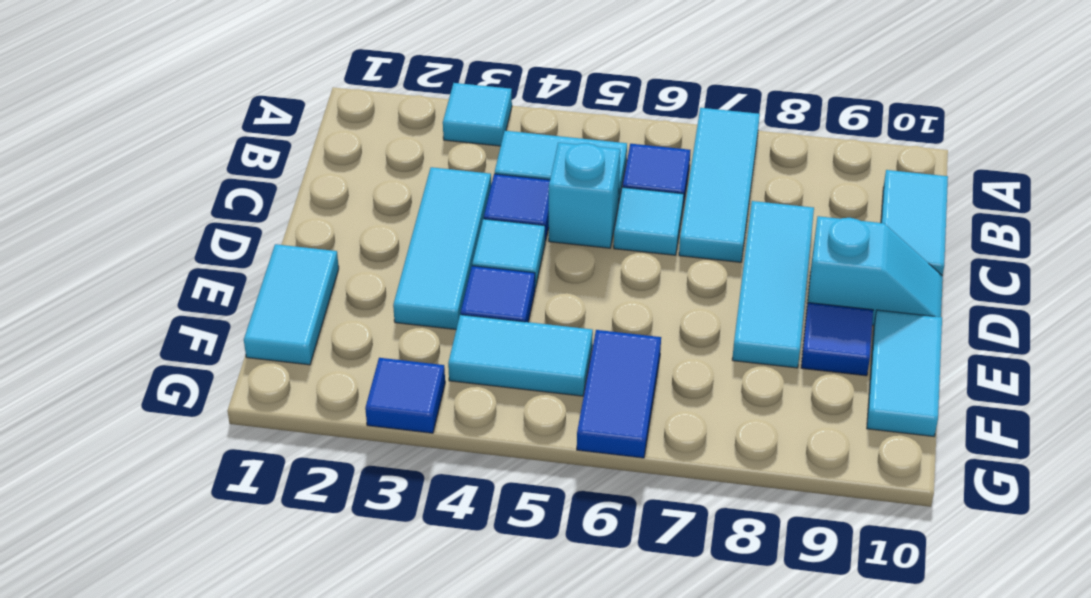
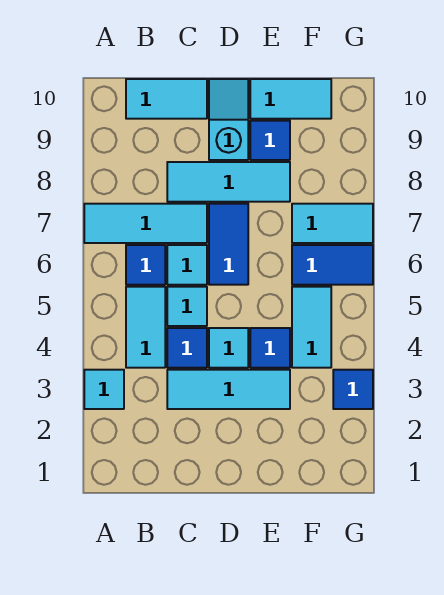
cyan 1x1 brick [549,143,620,248] -> cyan 1x1 tile [167,287,207,326]
none -> blue 1x2 tile [209,204,248,285]
cyan 1x2 tile [244,244,339,365] -> cyan 1x2 tile moved to [292,204,373,243]

